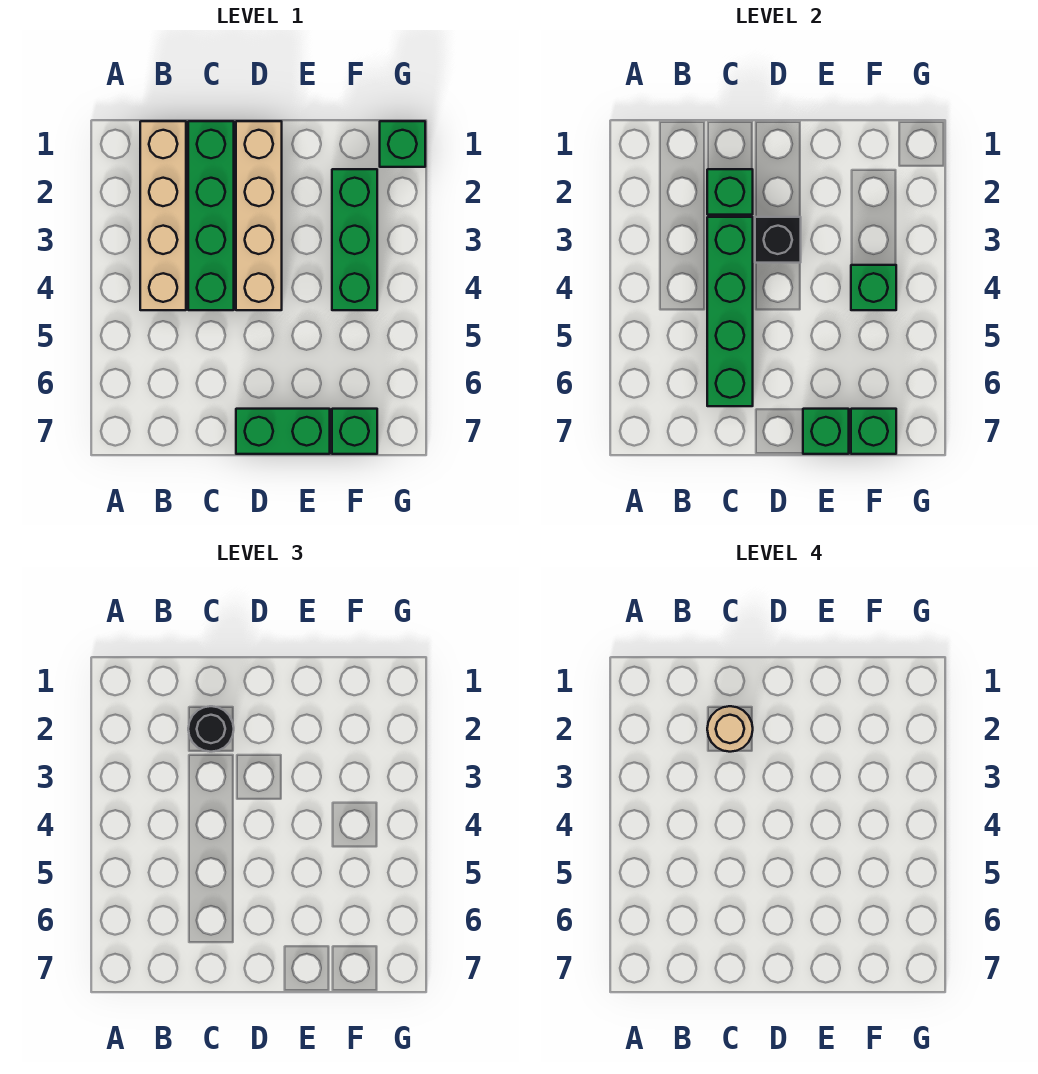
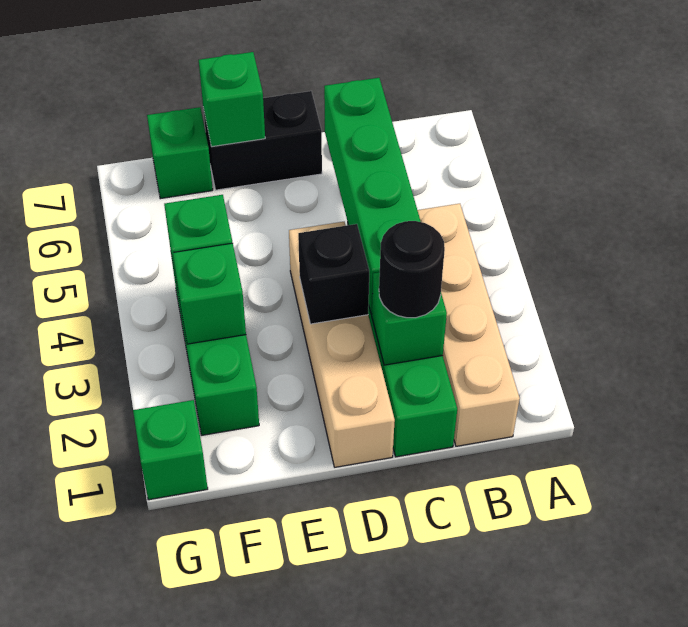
tan 1x1 round brick [707,706,753,752] -> none
green 1x2 brick [236,409,330,454] -> black 1x2 brick [203,91,322,190]
green 1x1 brick [851,409,896,454] -> green 1x1 brick moved to [173,243,246,344]

